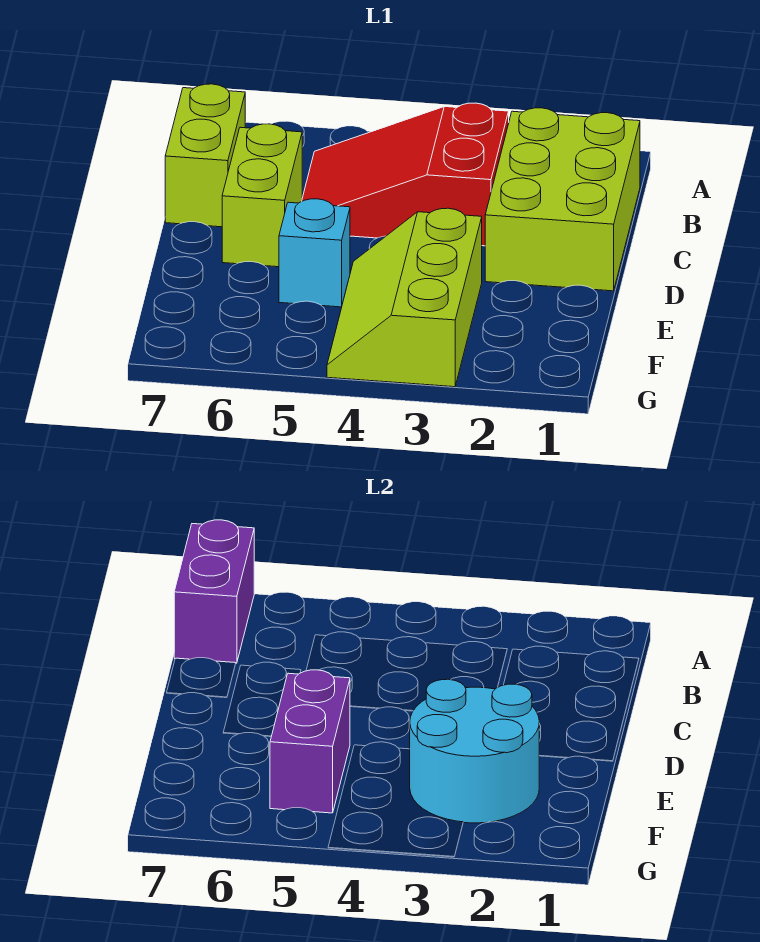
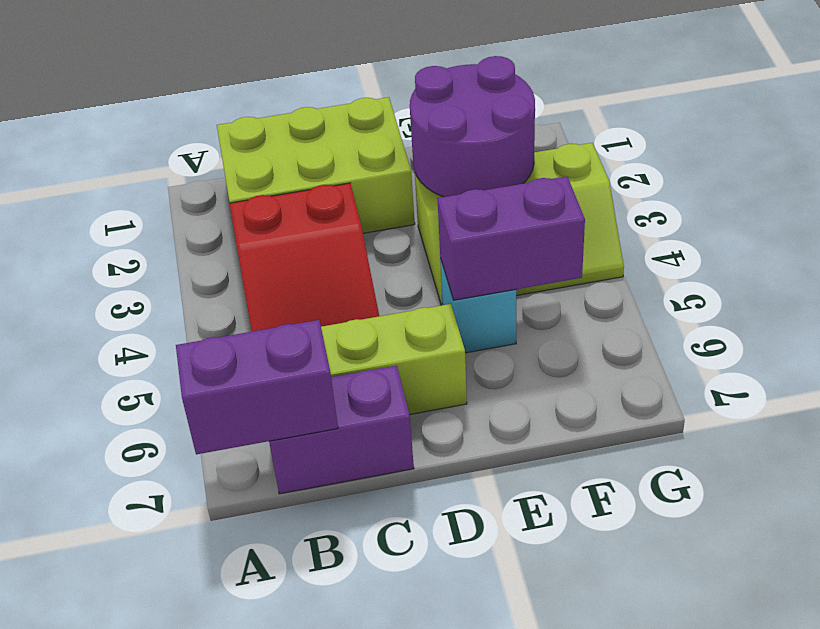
lime 1x2 brick [165,84,245,227] -> purple 1x2 brick [269,366,414,494]
cyan 2x2 round brick [410,679,539,823] -> purple 2x2 round brick [410,56,535,197]

